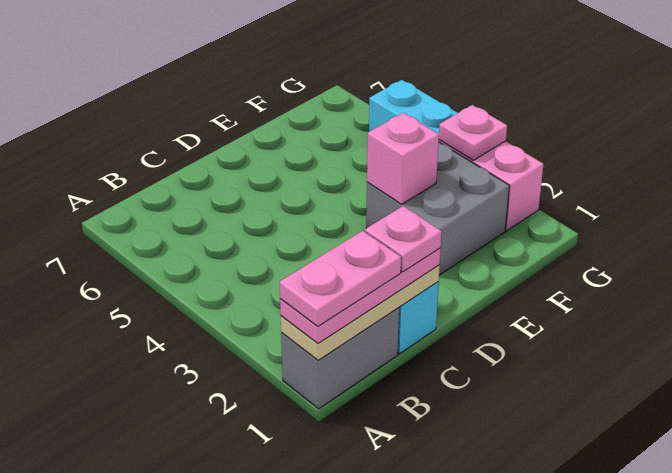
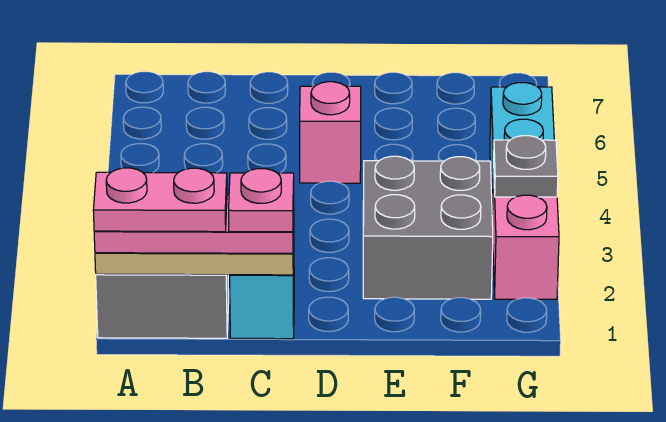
pink 1x1 brick [367,113,439,204] -> pink 1x1 brick moved to [300,82,361,183]
pink 1x1 plate [439,105,507,160] -> grey 1x1 plate [494,136,558,197]

